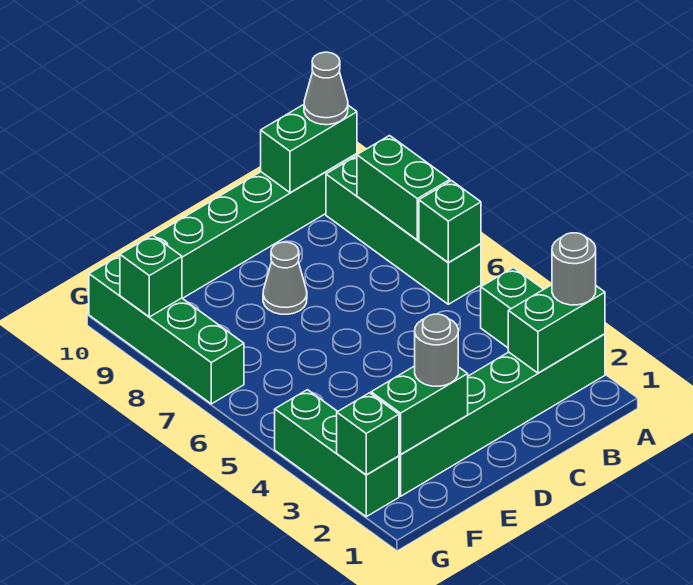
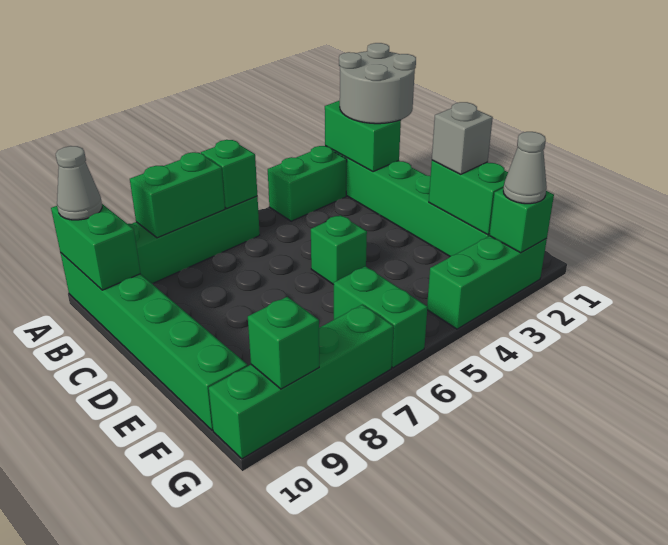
grey 1x1 round brick [552,233,596,305] -> grey 2x2 round brick [339,43,416,124]
none -> green 1x1 brick [311,215,367,285]
grey 1x1 cone [263,242,307,314] -> grey 1x1 cone moved to [503,132,547,204]
grey 1x1 round brick [415,314,458,386] -> grey 1x1 brick [432,102,493,174]
none -> green 1x2 brick [334,266,427,368]

